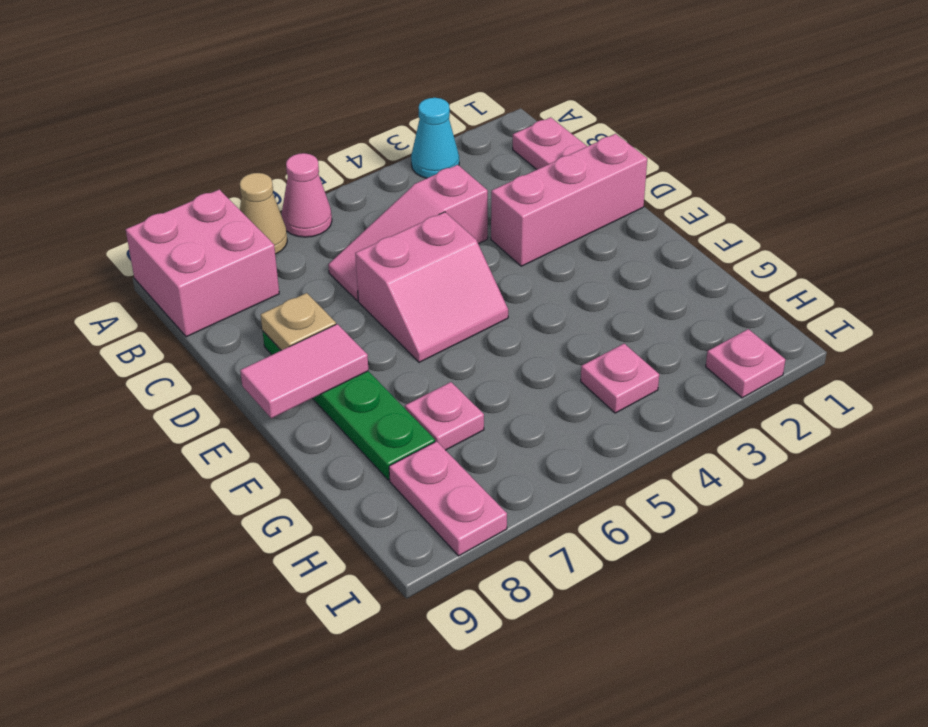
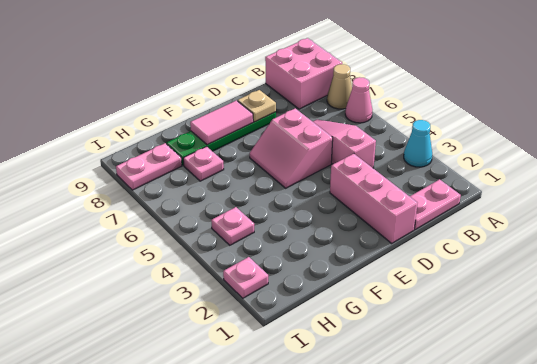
pink 1x2 tile [240,324,368,418] -> pink 1x2 tile turned to [190,101,253,145]

